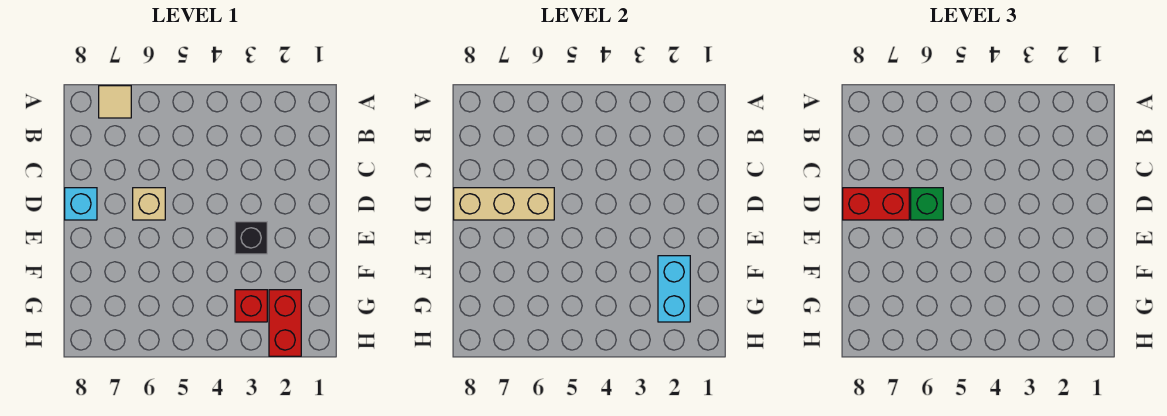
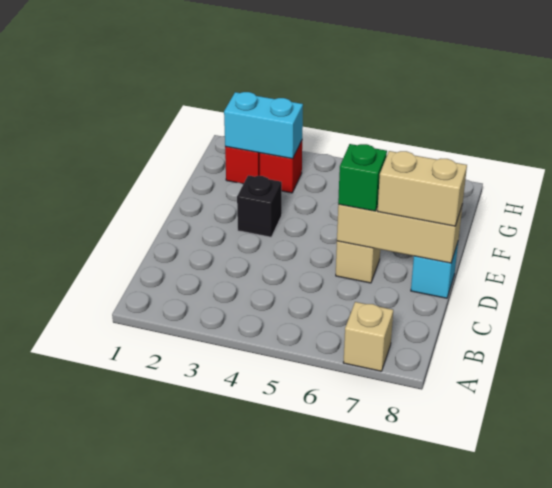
tan 1x1 tile [99,86,131,118] -> tan 1x1 brick [343,302,393,371]
red 1x2 brick [843,188,909,220] -> tan 1x2 brick [377,151,467,226]
cyan 1x2 brick [658,256,690,322] -> cyan 1x2 brick turned to [224,92,303,159]

